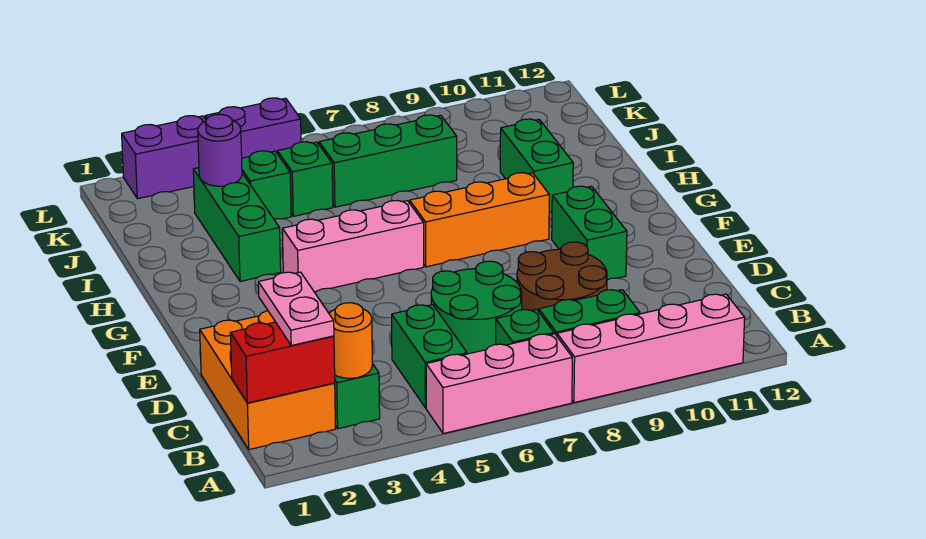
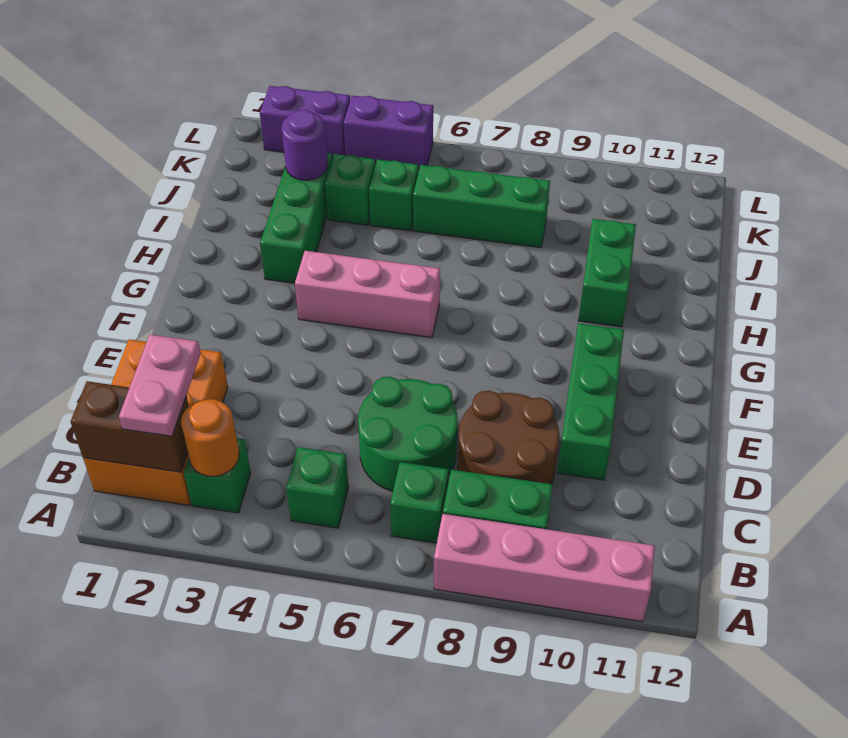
pink 1x3 brick [426,334,572,434] -> none
red 1x2 brick [230,322,335,403] -> brown 1x2 brick [71,381,189,472]
green 1x2 brick [392,305,467,408] -> green 1x1 brick [286,447,348,528]
green 1x2 brick [552,186,627,280] -> green 1x3 brick [557,323,624,480]
orange 1x3 brick [410,173,549,267] -> none

